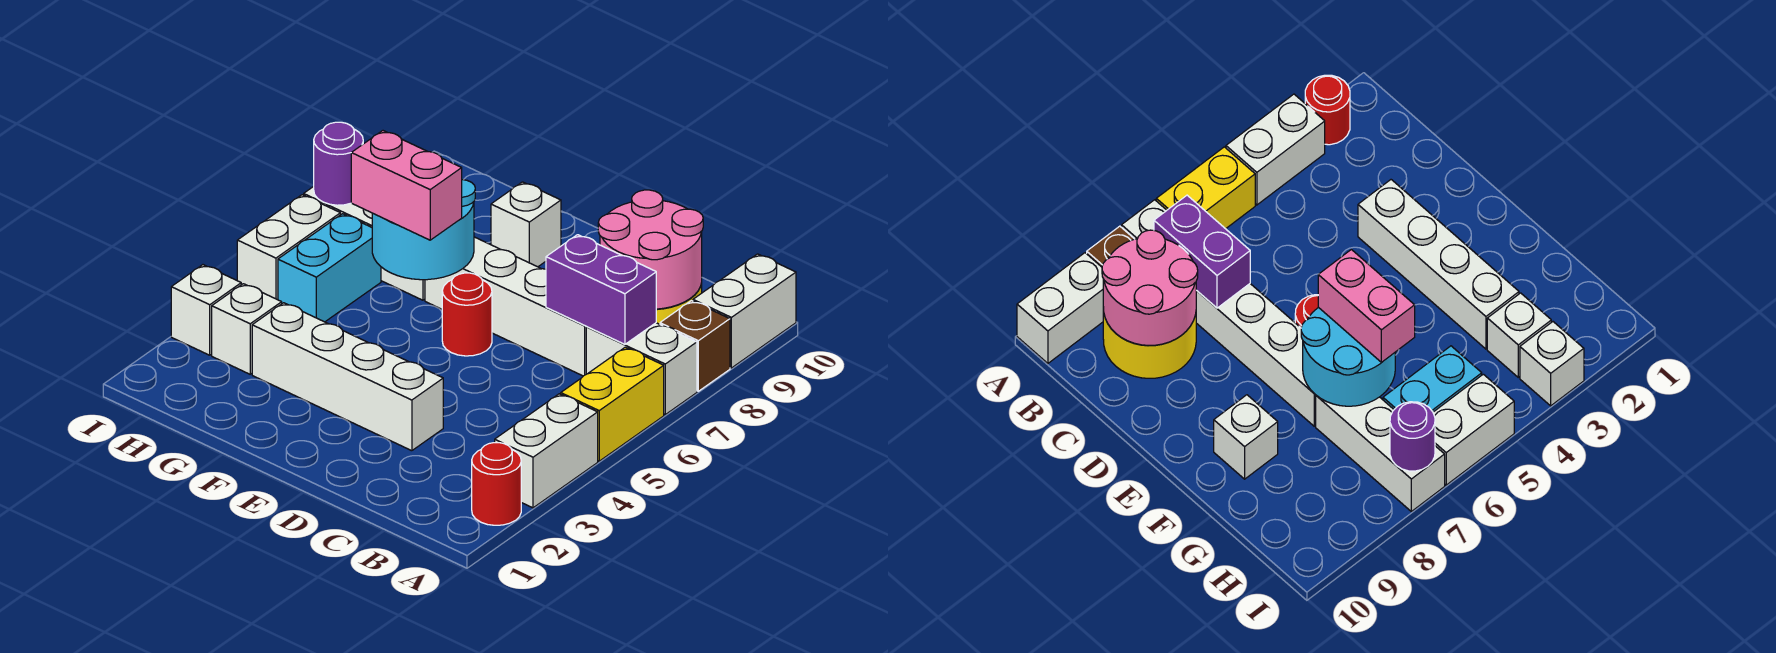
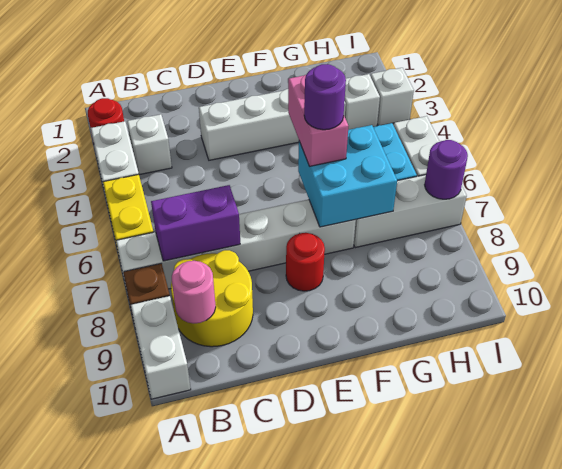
pink 2x2 round brick [598,190,703,309] -> pink 1x1 round brick [172,261,216,323]
red 1x1 round brick [442,273,492,356] -> red 1x1 round brick moved to [286,233,325,291]
cyan 2x2 round brick [372,180,475,280] -> cyan 2x2 brick [298,125,397,227]
pink 1x2 brick [351,131,462,240] -> pink 1x2 brick turned to [288,75,348,167]
none -> purple 1x1 round brick [304,64,346,130]
white 1x1 brick [491,182,561,267] -> white 1x1 brick moved to [127,114,172,175]

